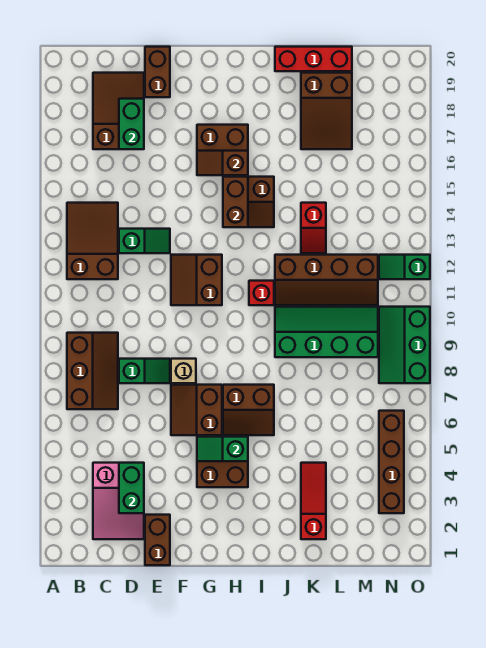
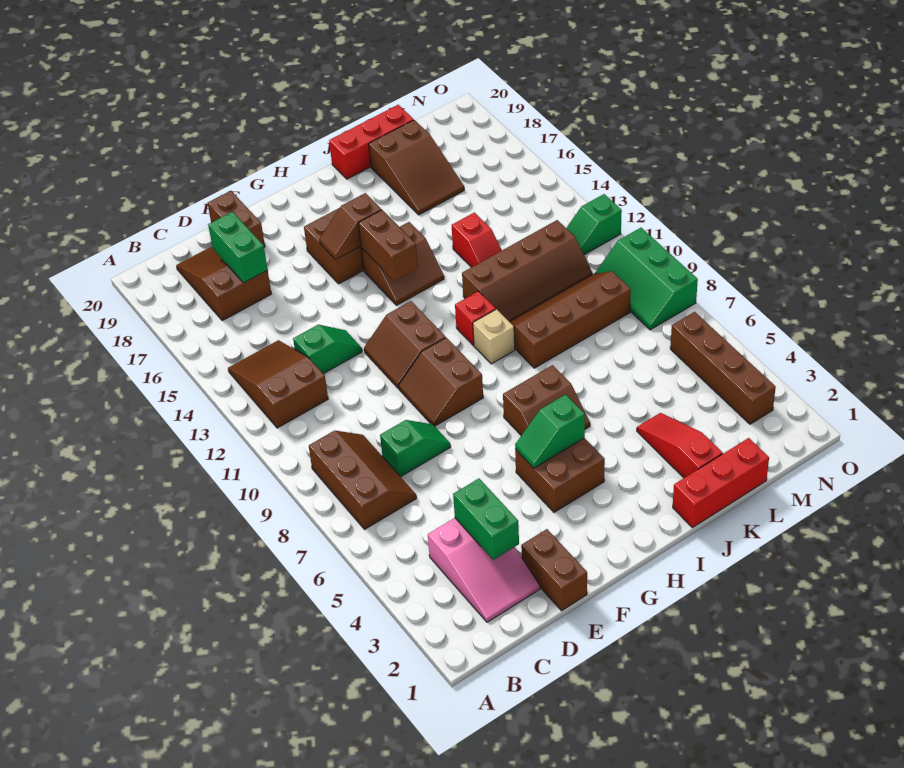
brown 2x2 slope [171,385,222,435] -> brown 2x2 slope moved to [399,338,483,426]
tan 1x1 brick [171,359,196,383] -> tan 1x1 brick moved to [473,309,515,364]
none -> red 1x3 brick [673,438,769,528]
green 2x4 slope [275,307,378,357] -> brown 2x4 slope [510,271,631,368]

